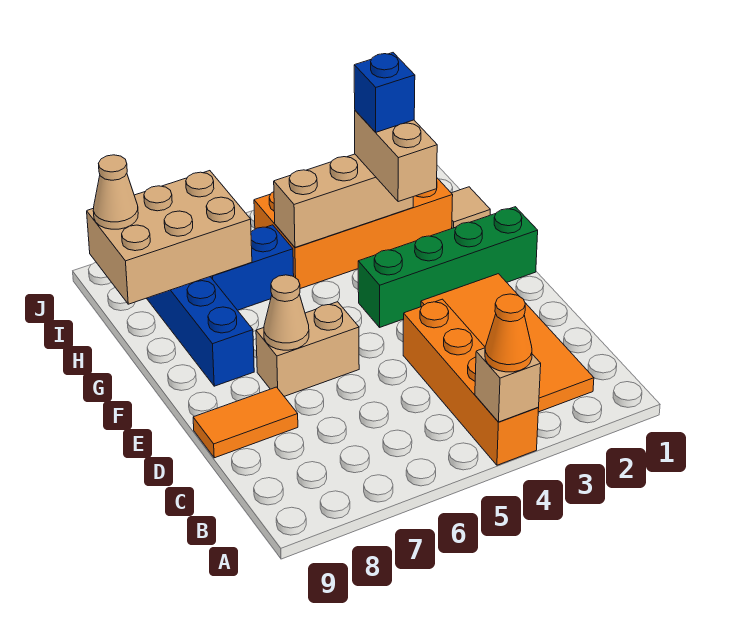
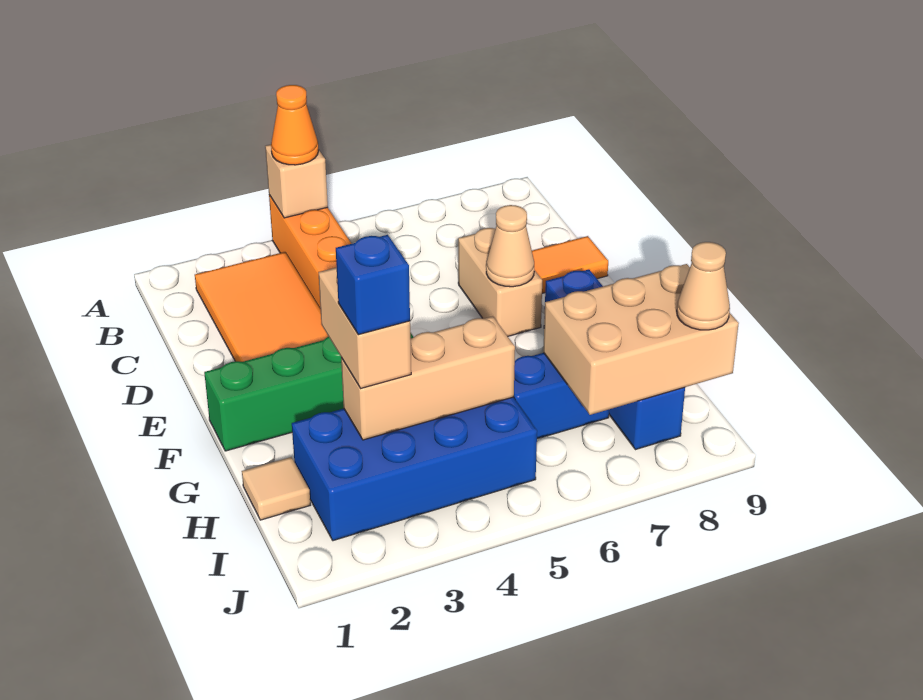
tan 1x2 brick [256,302,359,396] -> tan 1x2 brick turned to [458,228,542,336]
orange 2x4 brick [254,178,453,289] -> blue 2x4 brick [292,397,537,541]

